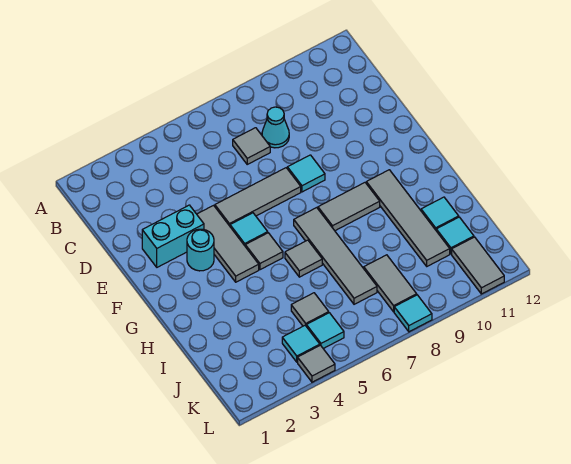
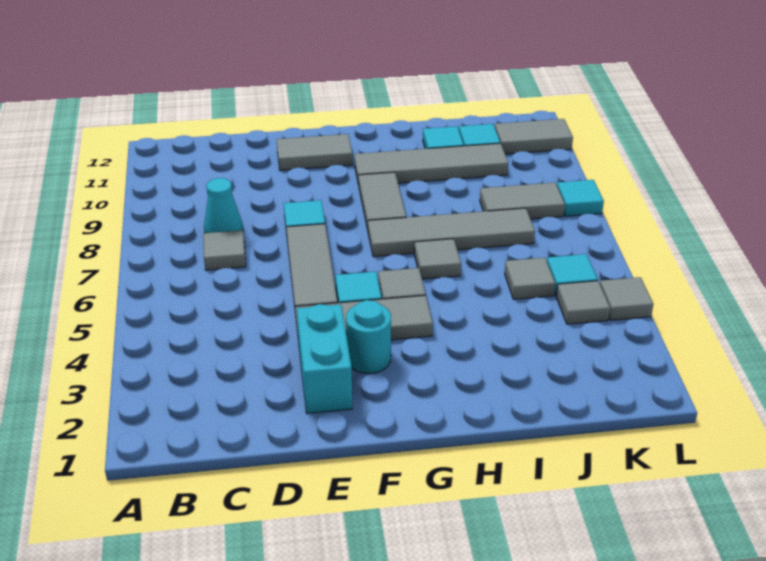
none -> grey 1x2 tile [277,134,353,171]
cyan 1x1 tile [282,325,320,362] -> grey 1x1 tile [556,281,610,324]

